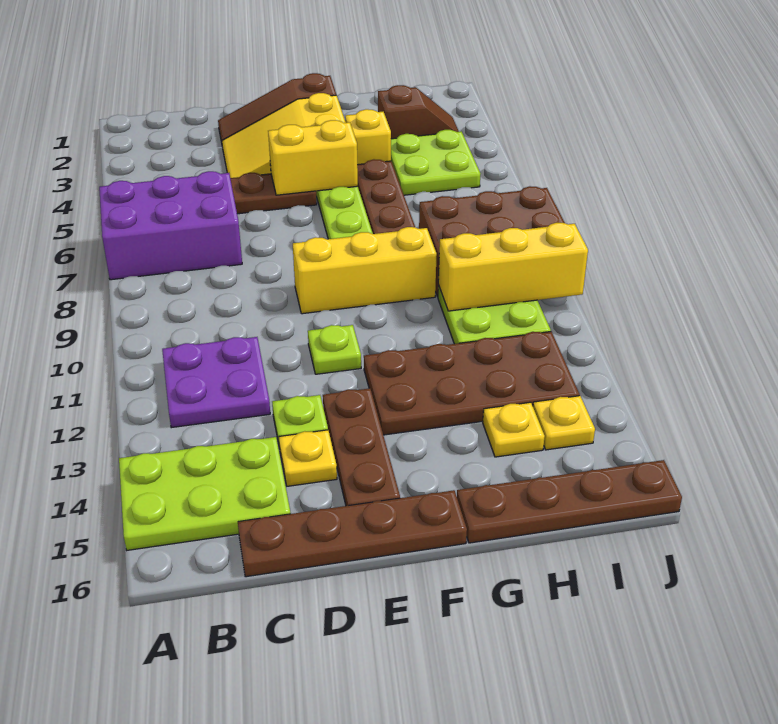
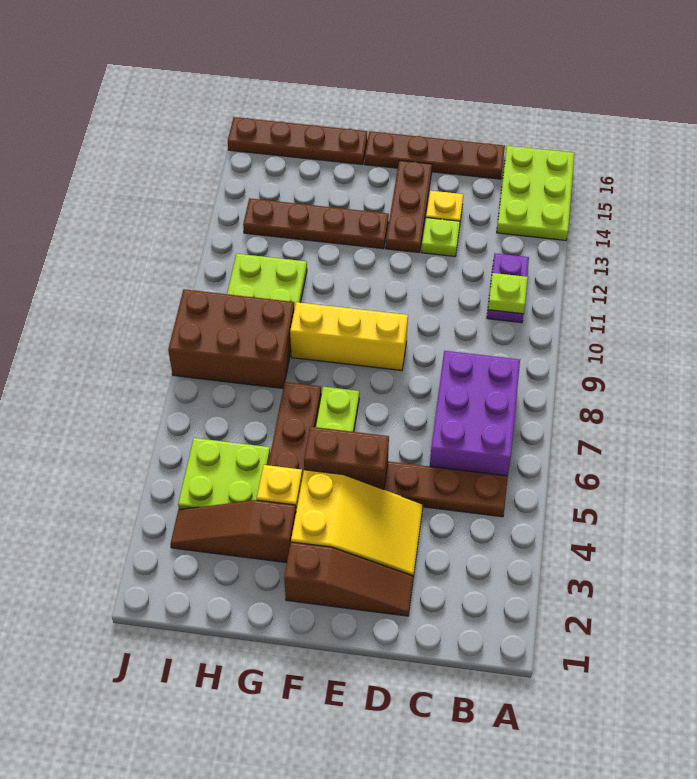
purple 2x3 brick [99,171,242,280] -> purple 2x3 brick turned to [430,351,520,476]
lime 2x3 plate [119,437,291,550] -> lime 2x3 plate turned to [497,146,574,240]
purple 2x2 plate [162,337,270,428] -> purple 1x2 plate [487,253,529,323]
yellow 1x2 brick [268,120,358,195] -> brown 1x2 brick [304,427,389,489]
lime 1x1 plate [308,325,361,374] -> lime 1x1 plate moved to [488,273,528,314]
brown 2x4 plate [364,332,580,435] -> brown 1x4 plate [243,198,389,249]
brown 1x2 slope [378,85,459,139] -> brown 1x3 slope [171,500,296,563]
yellow 1x3 brick [438,223,588,311] -> none
yellow 1x1 plate [483,402,545,457] -> none
yellow 1x1 plate [533,396,595,450] -> none

